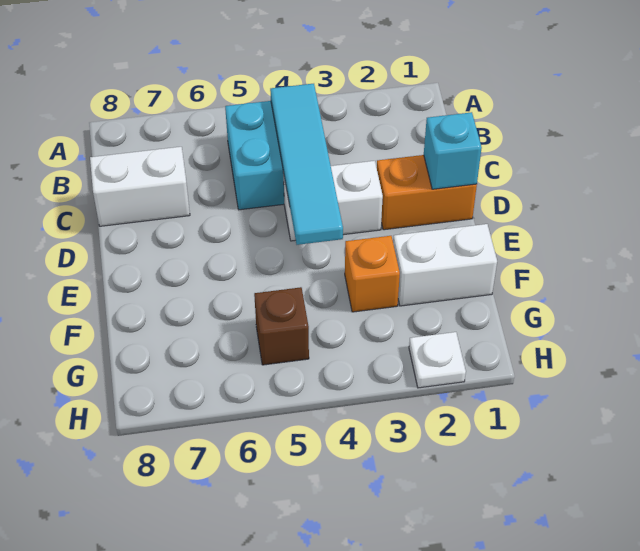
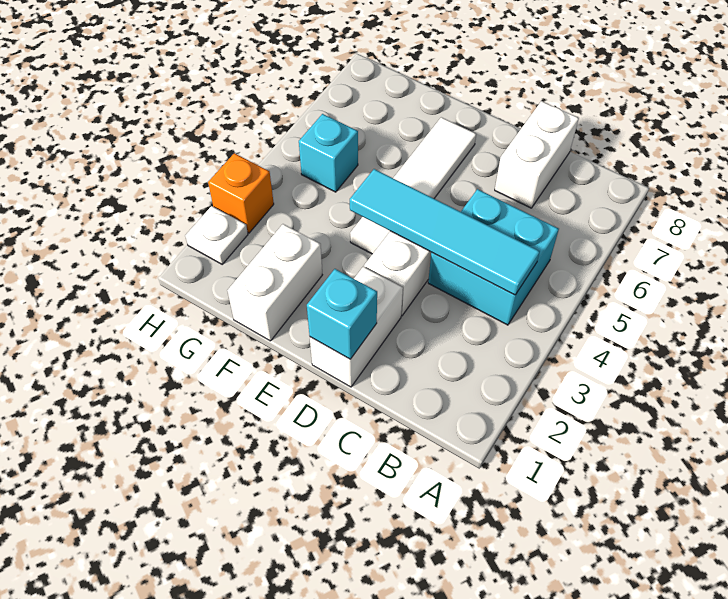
orange 1x2 brick [377,155,477,230] -> white 1x2 brick [310,267,403,387]
none -> white 1x4 tile [350,117,476,254]
orange 1x1 brick [345,236,400,312] -> orange 1x1 brick moved to [208,153,274,233]
brown 1x1 brick [254,287,309,365] -> cyan 1x1 brick [299,114,358,192]

